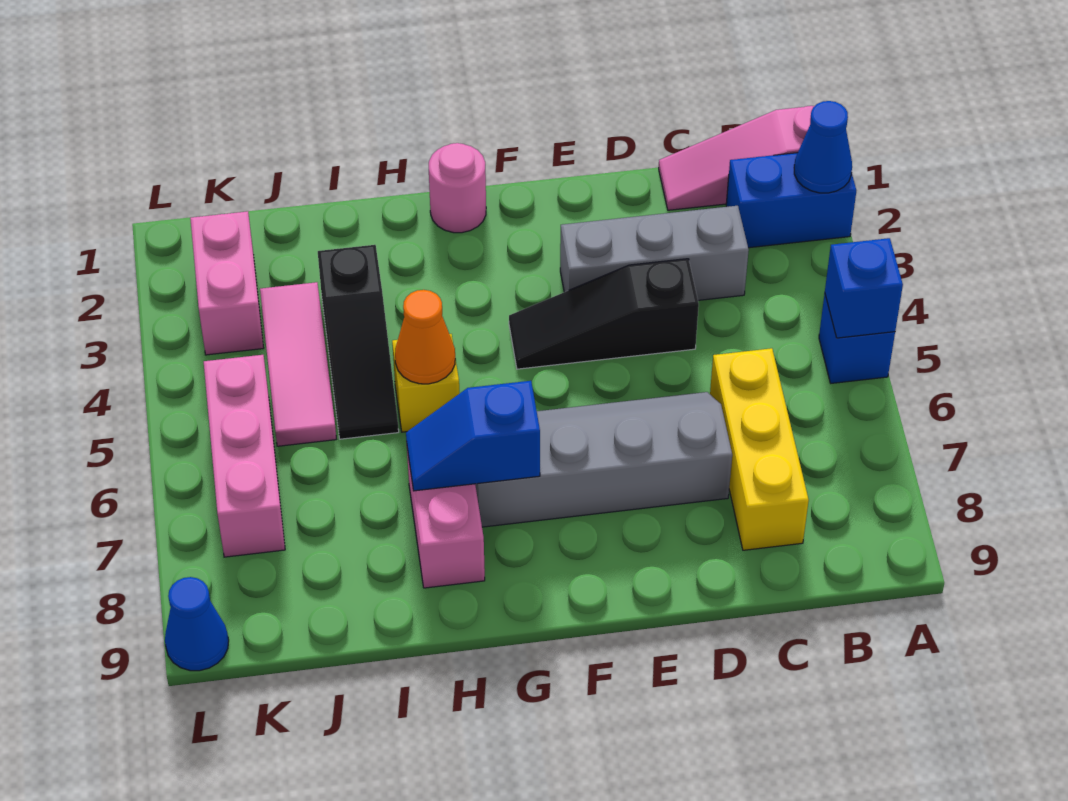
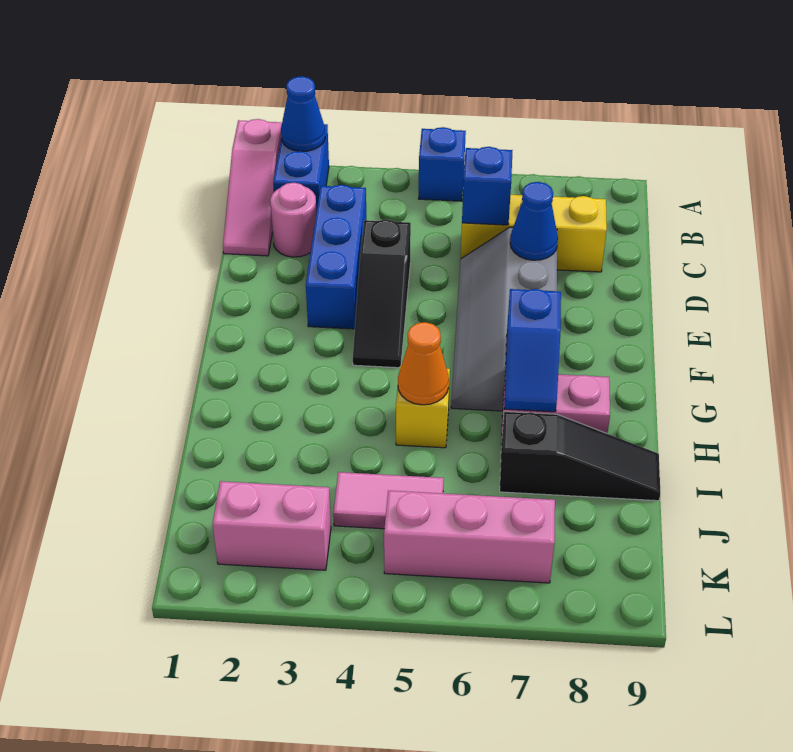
blue 1x1 brick [825,238,903,338] -> blue 1x1 brick moved to [462,147,512,225]
grey 1x3 brick [560,206,749,300] -> blue 1x3 brick [306,185,366,329]
pink 1x1 round brick [429,143,486,233] -> pink 1x1 round brick moved to [270,183,316,257]
black 1x3 slope [318,245,399,439] -> black 1x3 slope moved to [500,412,660,501]
pink 1x3 tile [260,282,336,446] -> pink 1x2 tile [333,472,444,529]
blue 1x1 cone [165,577,229,671] -> blue 1x1 cone moved to [510,182,558,260]

